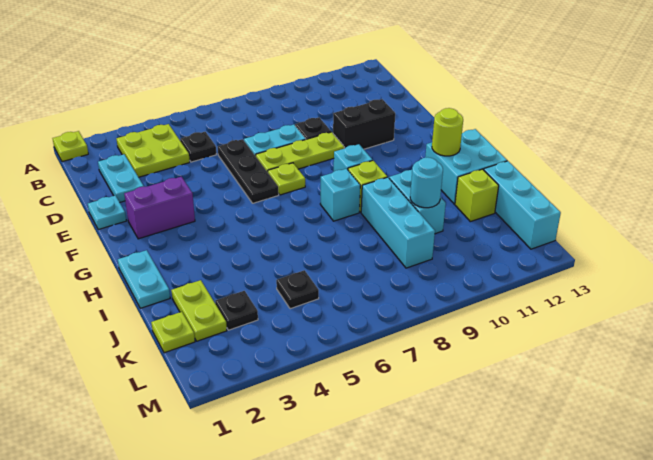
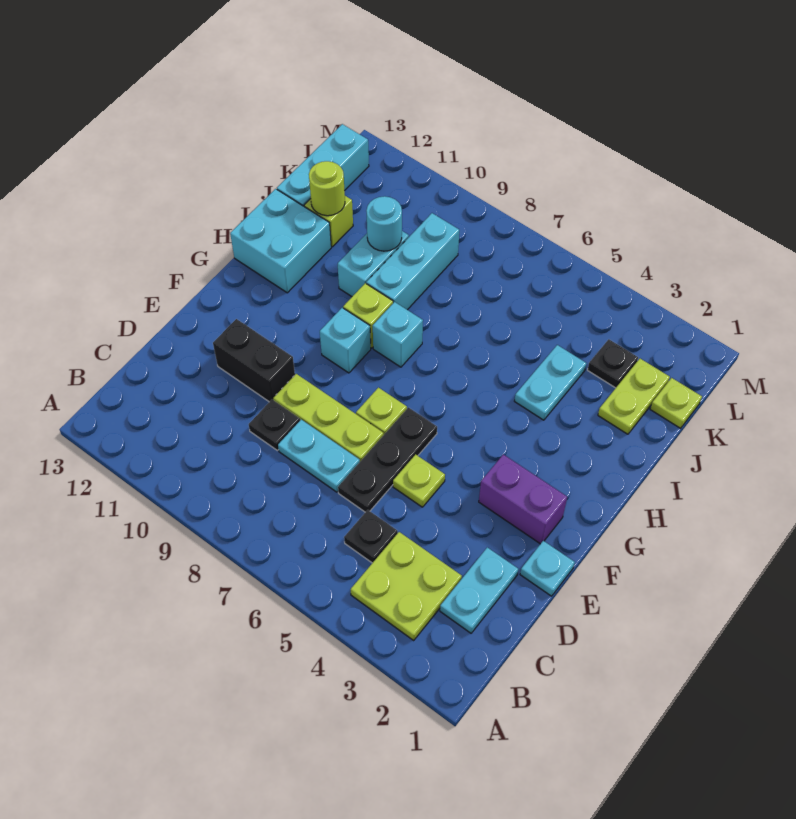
lime 1x1 plate [52,131,88,162] -> lime 1x1 plate moved to [393,454,445,507]
cyan 1x2 plate [118,250,170,308] -> cyan 1x2 plate moved to [515,345,586,420]
lime 1x1 round brick [432,108,463,156] -> lime 1x1 round brick moved to [309,161,345,216]
black 1x1 plate [276,270,319,309] -> none

